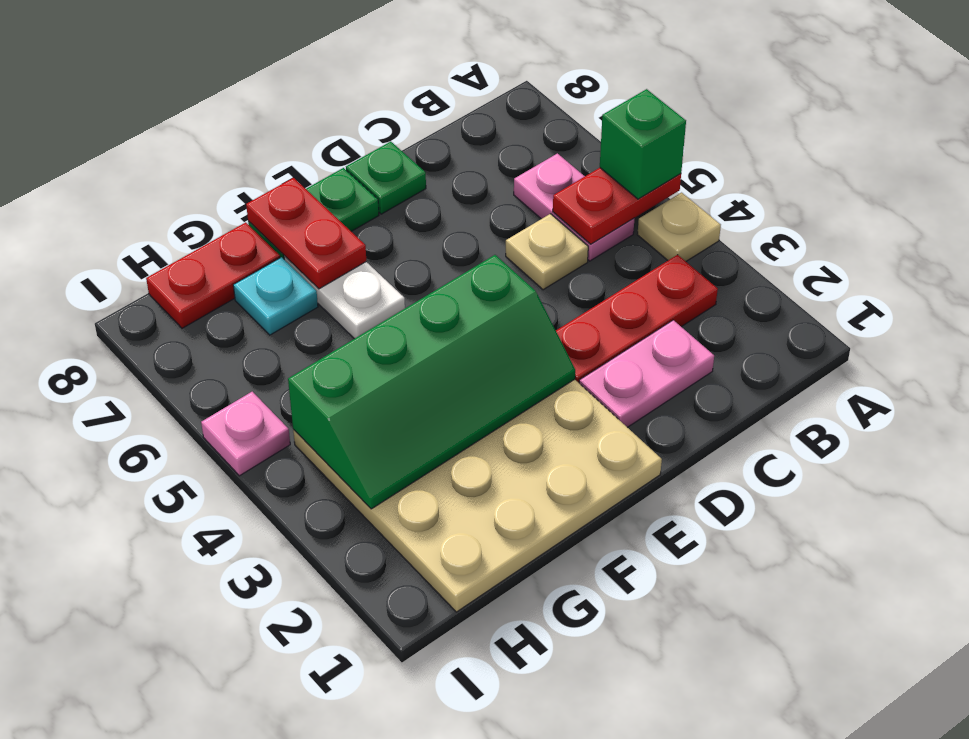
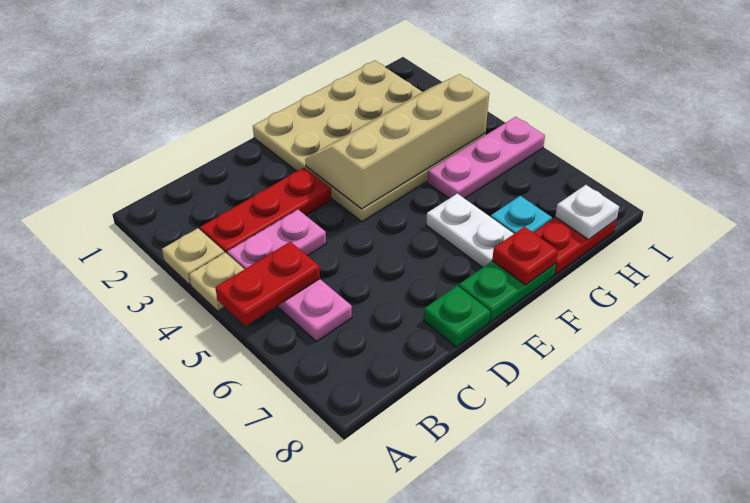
green 1x1 brick [600,89,686,199] -> none
pink 1x2 plate [579,320,714,427] -> pink 1x2 plate moved to [227,210,326,269]
tan 1x1 plate [506,214,588,290] -> tan 1x1 plate moved to [162,228,224,285]
green 2x4 slope [288,255,575,509] -> tan 2x4 slope [305,74,489,209]
red 1x2 plate [246,178,366,289] -> red 1x1 plate [492,227,558,285]
none -> white 1x1 plate [555,185,619,239]
pink 1x1 plate [201,392,290,476] -> pink 1x3 plate [428,117,545,198]

